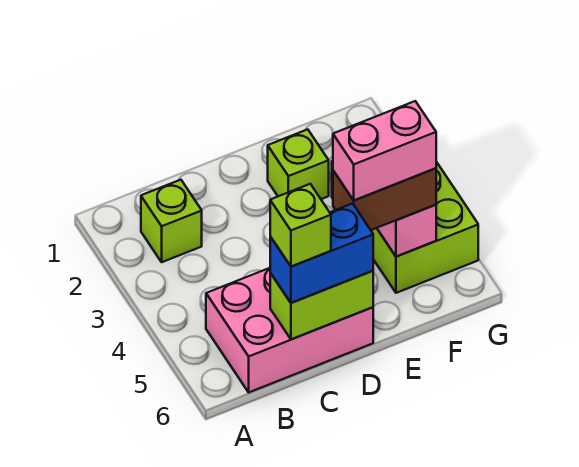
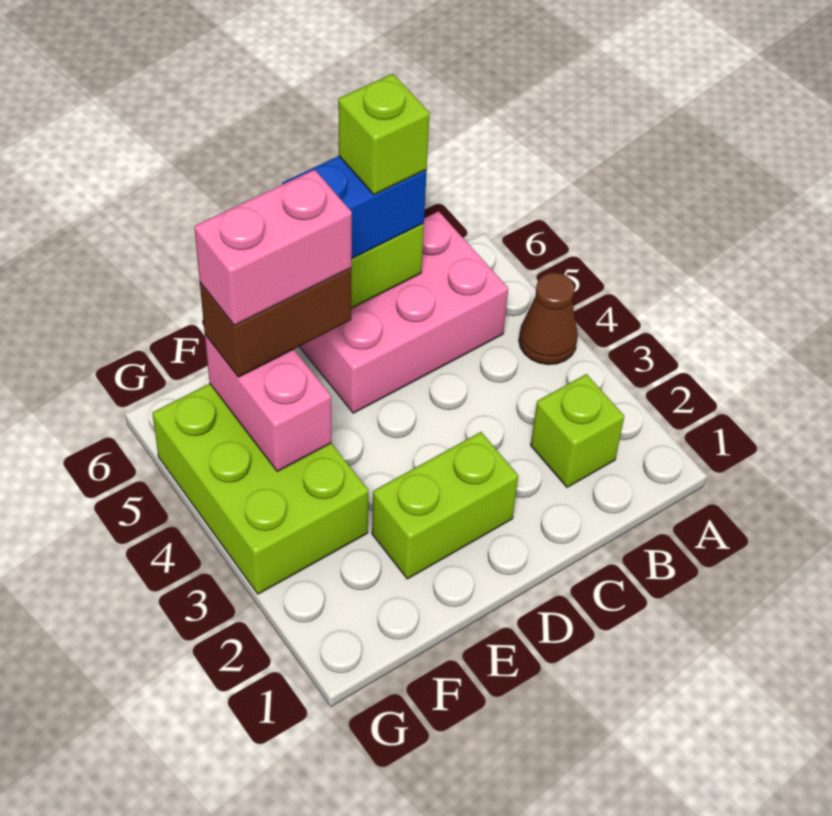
none -> brown 1x1 cone [519,273,578,365]
lime 1x1 brick [268,129,329,199] -> lime 1x2 brick [372,432,518,579]

